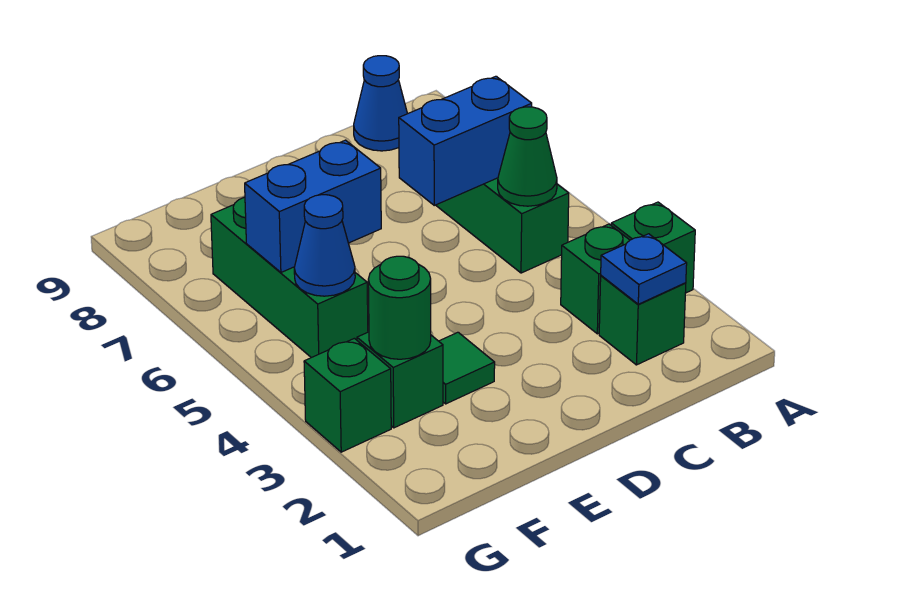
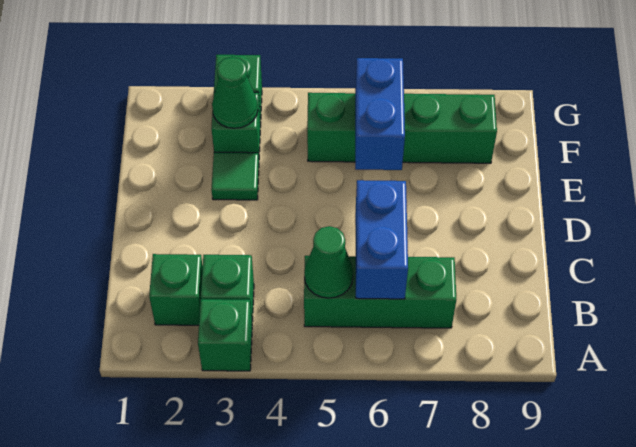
blue 1x1 plate [601,234,687,304] -> none
blue 1x1 cone [354,56,407,151] -> none
green 1x1 round brick [368,256,431,359] -> green 1x1 cone [212,57,258,128]
green 1x3 brick [211,197,368,358] -> green 1x4 brick [307,93,497,163]
blue 1x1 cone [294,195,355,296] -> none

